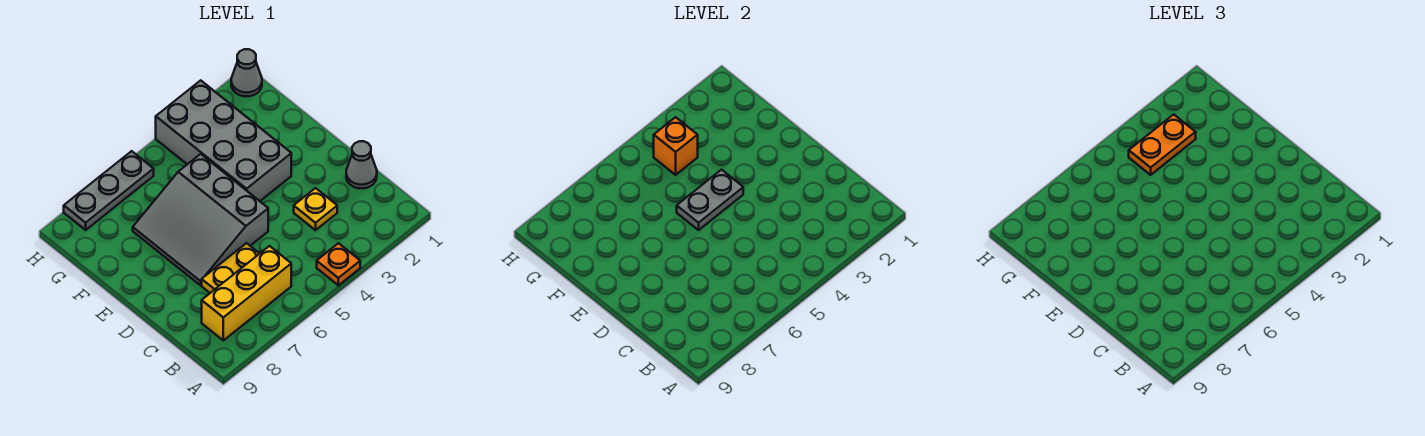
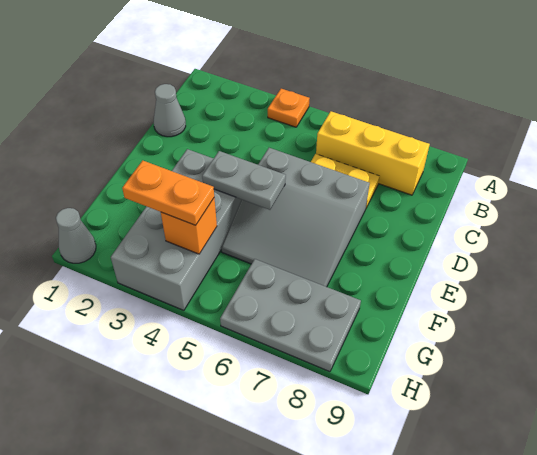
yellow 1x1 plate [294,188,337,230] -> none
grey 3x3 slope [133,154,268,285] -> grey 3x3 slope turned to [221,148,370,287]
grey 1x3 plate [64,151,154,230] -> grey 2x3 plate [220,259,361,372]

